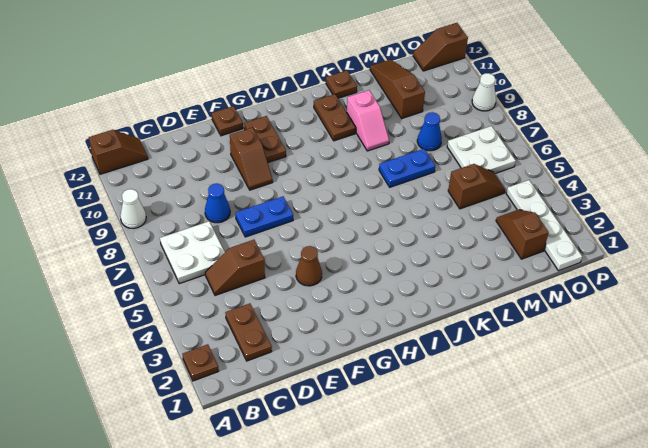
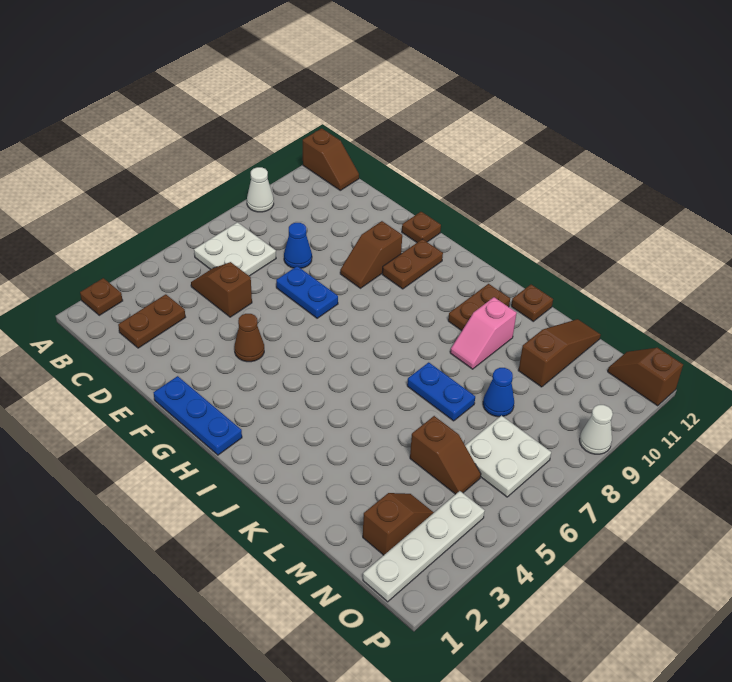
none -> blue 1x3 plate [154,376,242,455]

